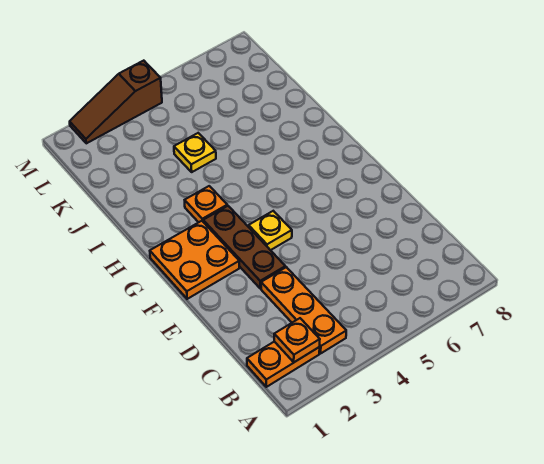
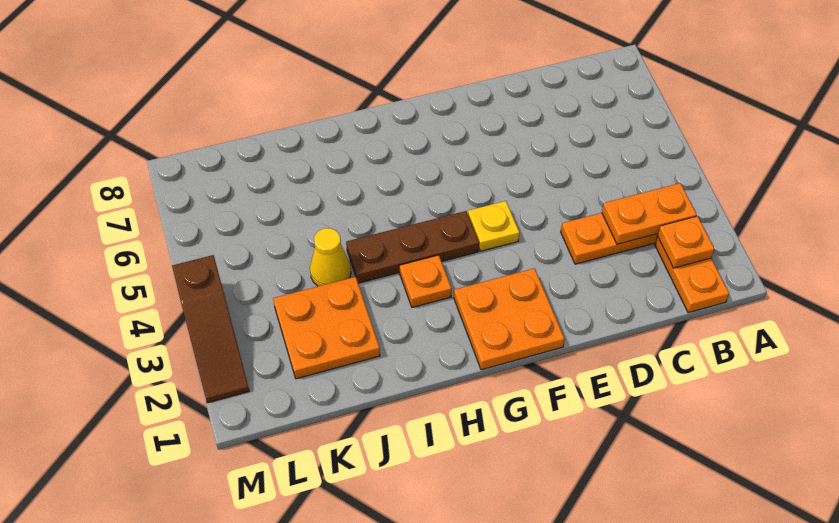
none -> orange 1x2 plate [602,183,697,244]
brown 1x3 plate [203,206,285,288] -> brown 1x3 plate moved to [346,211,479,283]
none -> orange 2x2 plate [273,277,380,379]
yellow 1x1 plate [174,133,216,172] -> yellow 1x1 cone [310,228,351,286]

